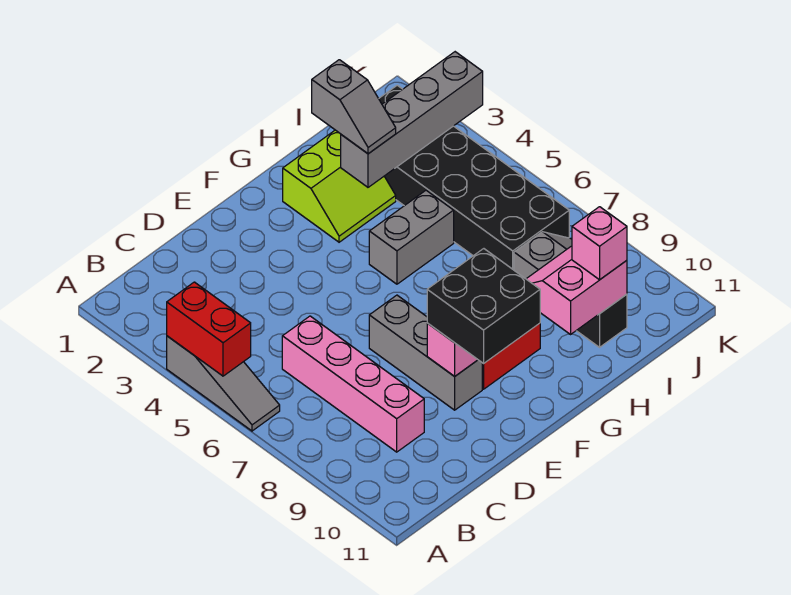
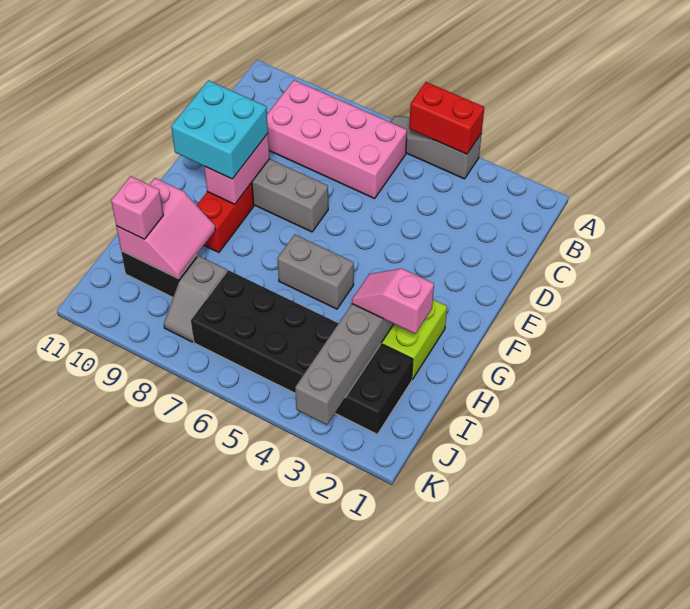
pink 1x4 brick [282,316,424,452] -> pink 2x4 brick [267,80,407,198]
black 2x2 brick [427,249,540,364] -> cyan 2x2 brick [171,80,268,179]
grey 1x2 brick [369,190,454,284] -> grey 1x2 brick turned to [277,235,354,309]
grey 1x2 slope [312,60,396,154] -> pink 1x2 slope [352,268,434,334]

